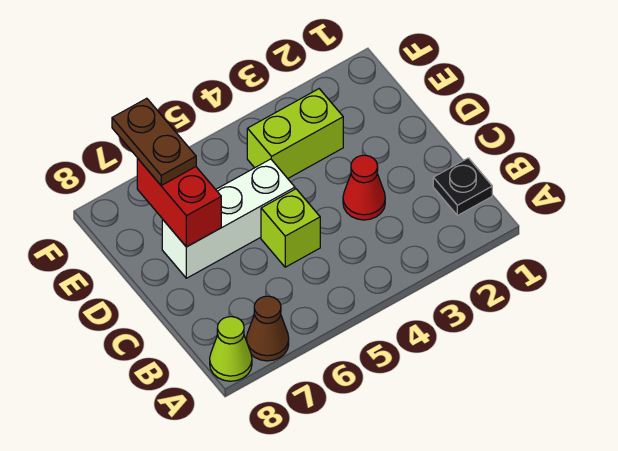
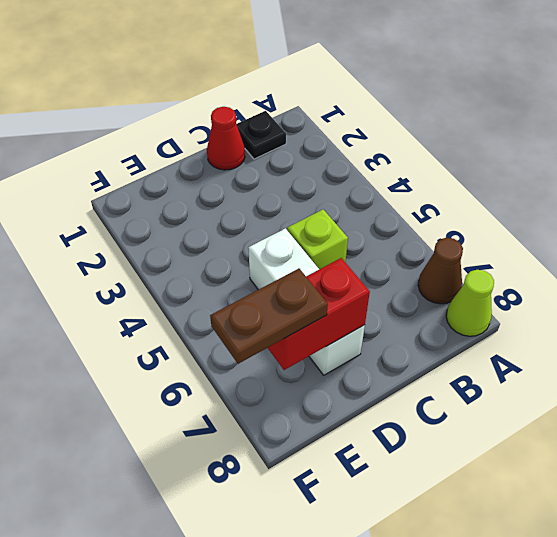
red 1x1 cone [343,155,385,220] -> red 1x1 cone moved to [207,107,245,170]
lime 1x2 brick [247,89,343,178] -> none

